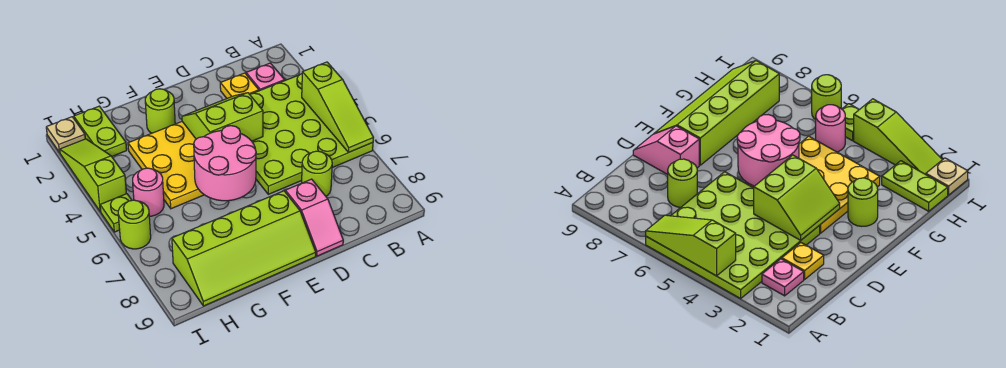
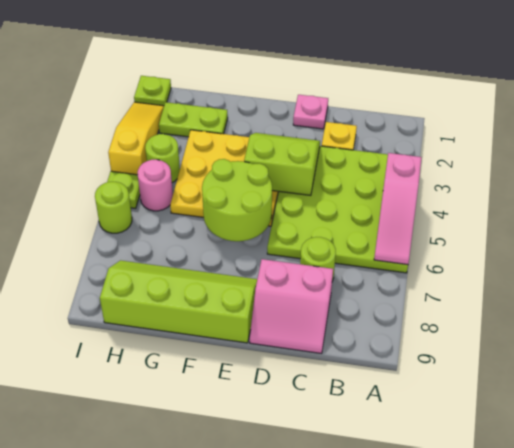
lime 1x3 slope [302,62,373,153] -> pink 1x3 slope [374,153,422,265]
pink 1x1 plate [246,63,285,91] -> pink 1x1 plate moved to [293,95,328,129]
pink 1x2 slope [285,179,343,256] -> pink 2x2 slope [250,259,333,353]
pink 2x2 round brick [194,126,256,201] -> lime 2x2 round brick [202,159,272,241]
lime 2x4 slope [172,191,316,306] -> lime 2x4 slope turned to [100,260,257,343]
lime 1x1 round brick [145,89,175,133] -> lime 1x1 round brick moved to [145,134,180,183]
lime 1x2 plate [74,106,127,156] -> lime 1x2 plate turned to [159,102,228,137]
tan 1x1 plate [46,117,85,152] -> lime 1x1 plate [134,76,171,106]
lime 1x3 slope [60,139,126,211] -> yellow 1x3 slope [108,102,164,175]

